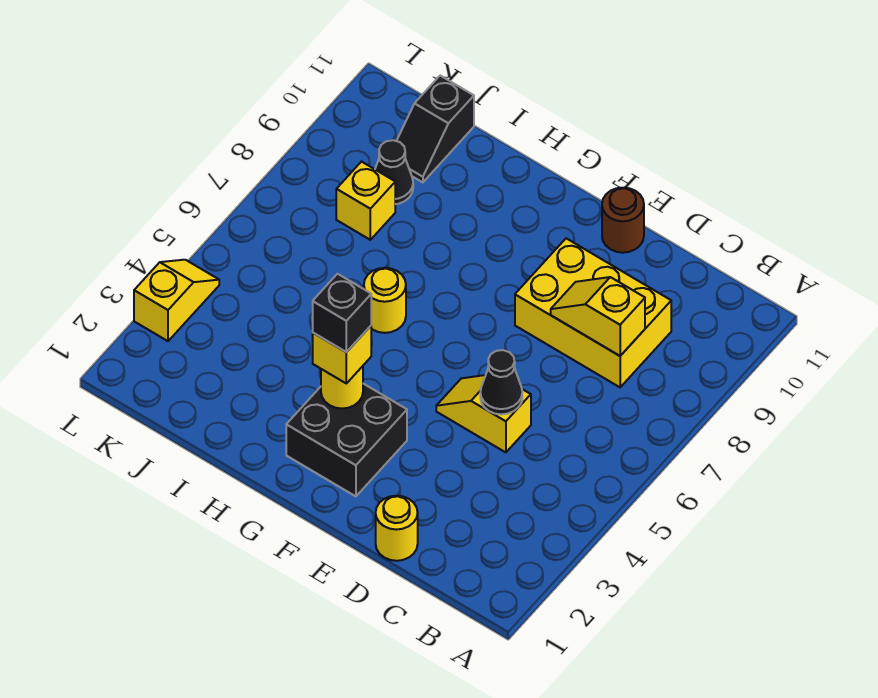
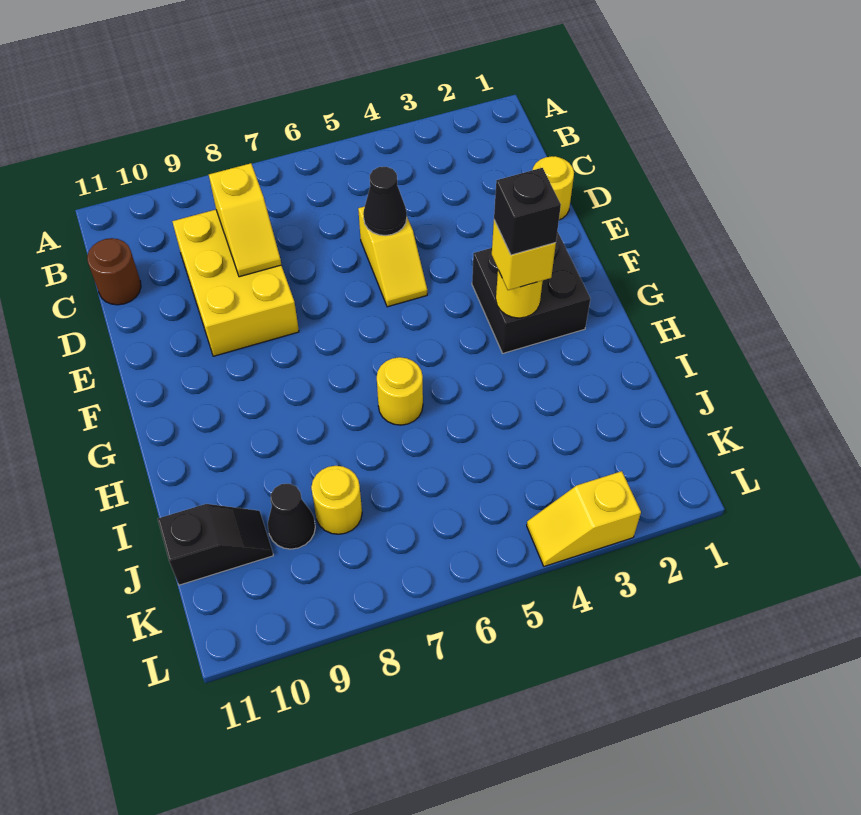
brown 1x1 round brick [602,188,644,253] -> brown 1x1 round brick moved to [87,238,141,305]
yellow 1x1 brick [336,162,395,240] -> yellow 1x1 round brick [311,466,362,534]

